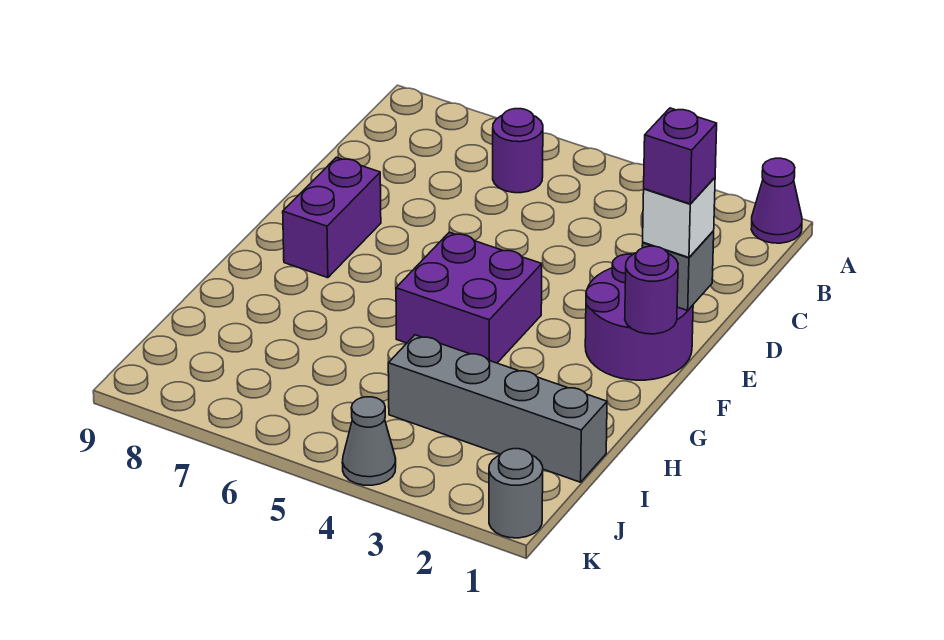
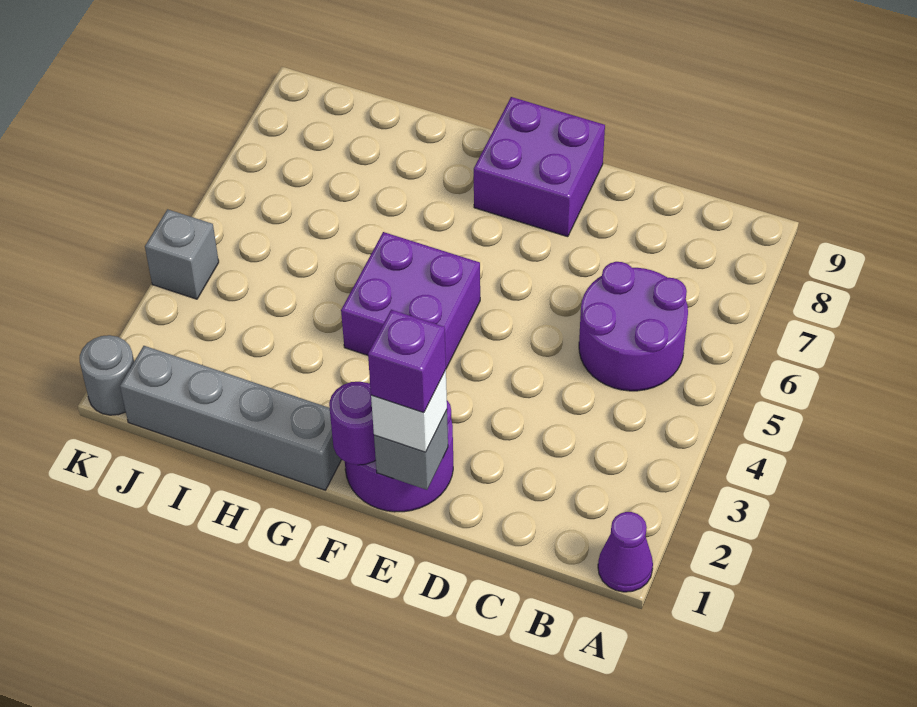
purple 1x1 round brick [493,109,543,193] -> purple 2x2 round brick [579,262,688,391]
purple 1x2 brick [283,157,381,278] -> purple 2x2 brick [473,97,605,237]
grey 1x4 brick [388,335,607,482] -> grey 1x4 brick turned to [120,346,342,490]
grey 1x1 cone [342,397,396,485] -> grey 1x1 brick [145,209,219,299]

